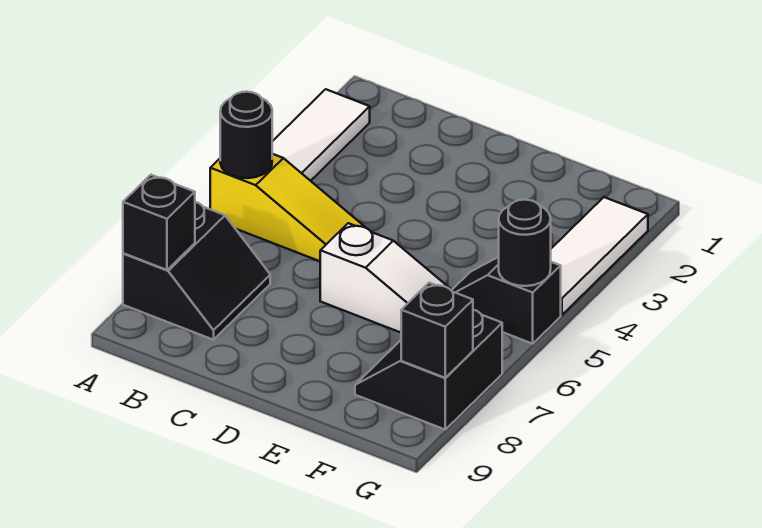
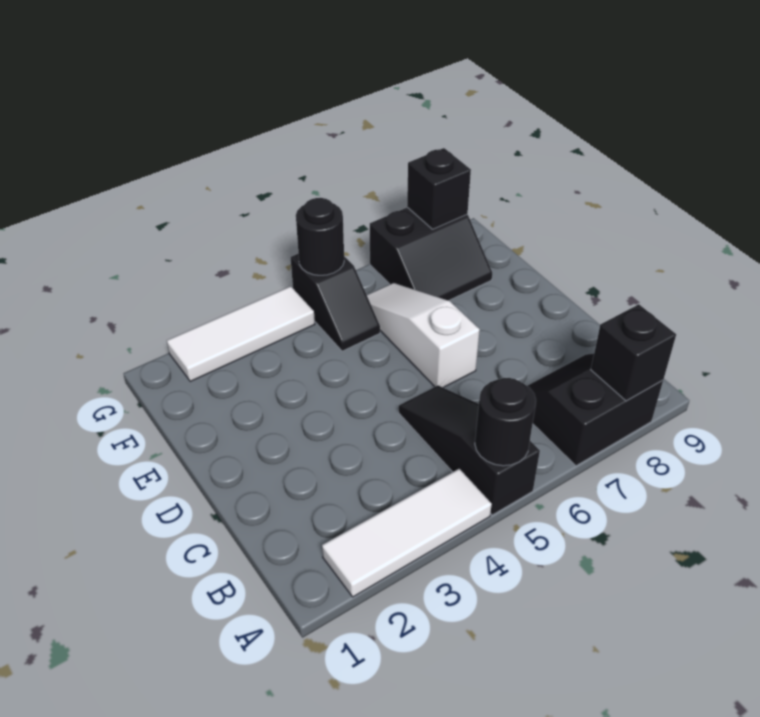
yellow 1x3 slope [210,154,366,261] -> black 1x3 slope [399,386,540,515]

